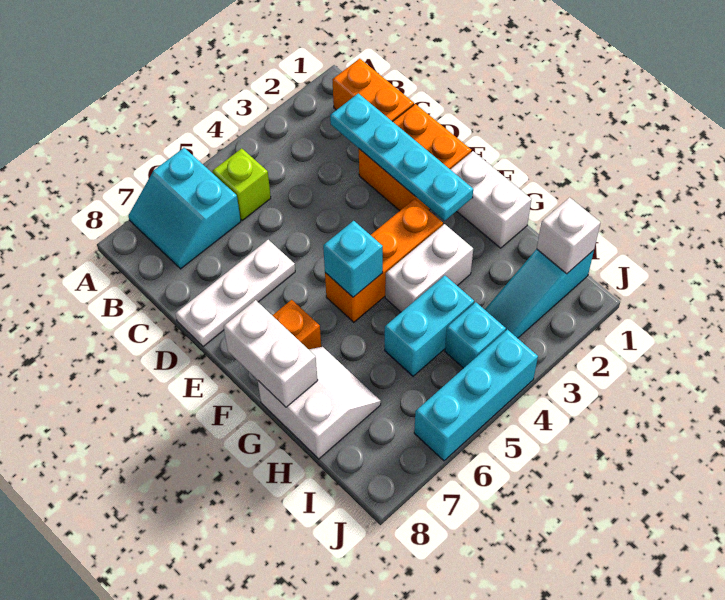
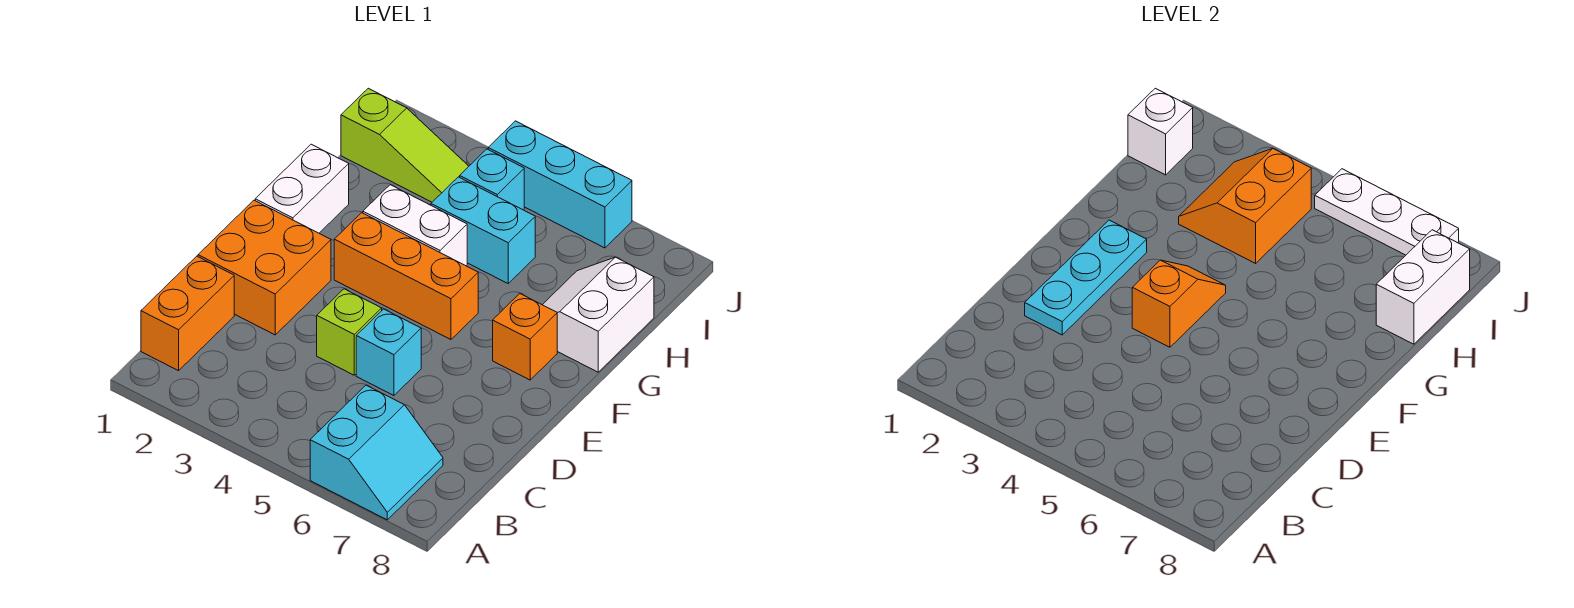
lime 1x1 brick [213,148,271,220] -> lime 1x1 brick moved to [317,289,382,375]
cyan 1x4 plate [330,93,473,221] -> cyan 1x3 plate [1025,220,1147,335]
white 1x3 plate [175,240,295,347] -> white 1x3 plate moved to [1315,169,1459,255]
none -> orange 1x2 slope [1132,260,1226,347]
cyan 1x1 brick [323,221,383,297] -> cyan 1x1 brick moved to [356,309,421,396]
white 1x2 brick [223,300,318,407] -> white 1x2 brick moved to [1376,230,1470,344]
none -> orange 2x2 slope [1179,149,1311,263]
cyan 1x3 slope [485,249,594,338] -> lime 1x3 slope [341,88,469,202]

